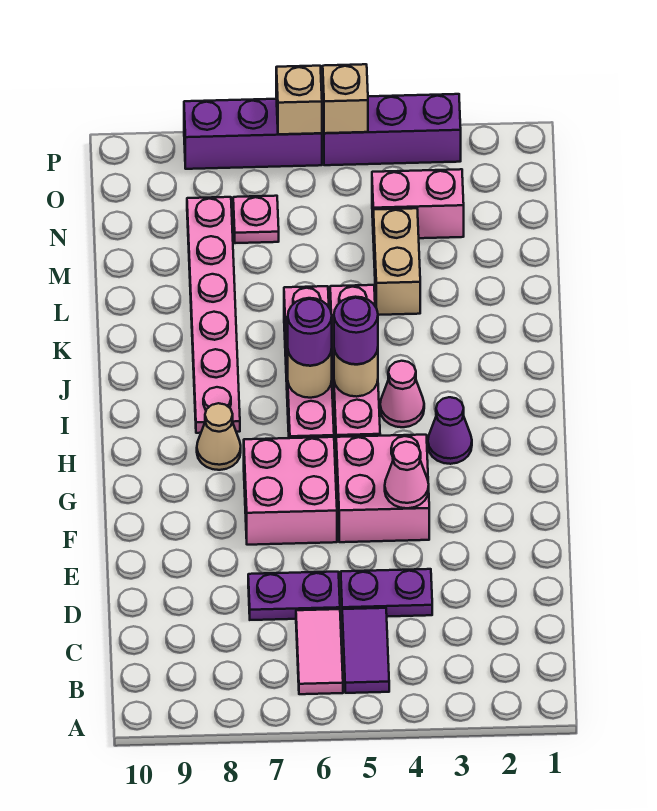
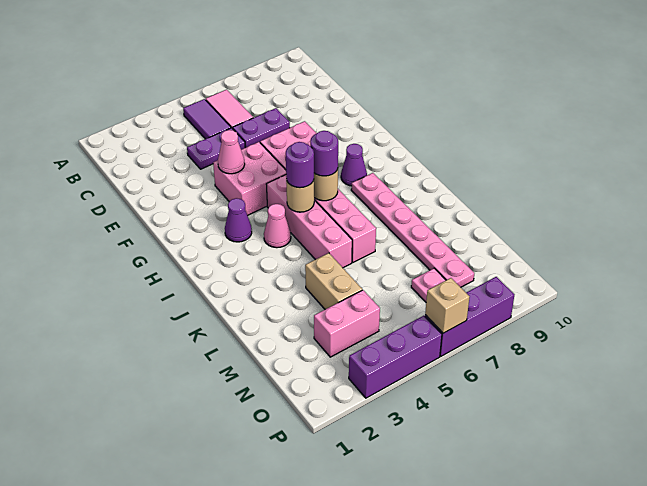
tan 1x1 cone [197,403,241,470] -> purple 1x1 cone [341,144,367,186]
tan 1x1 brick [323,64,368,133] -> none

